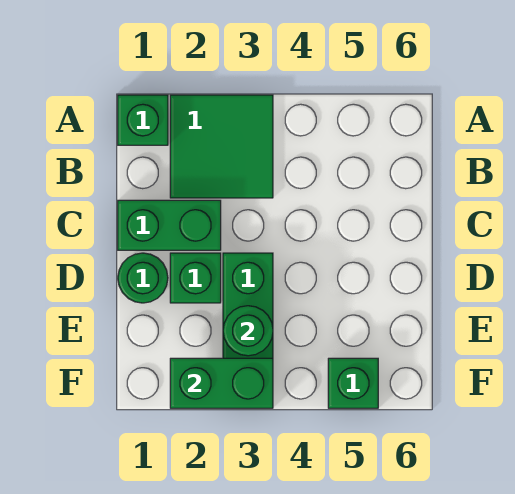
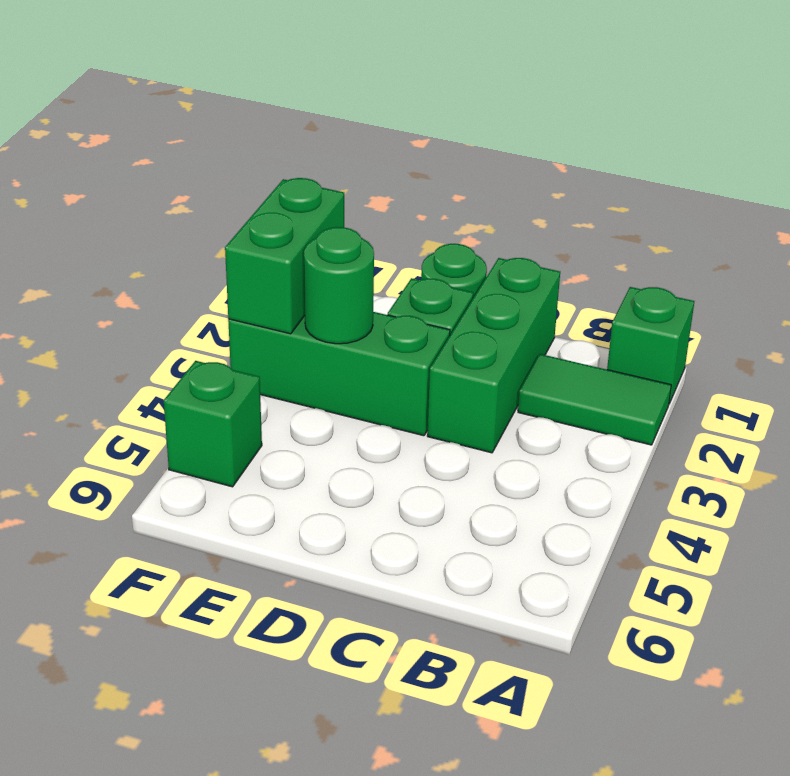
green 2x2 tile [170,95,273,198] -> green 1x2 tile [518,354,671,445]
green 1x2 brick [118,200,221,250] -> green 1x3 brick [427,258,560,453]

